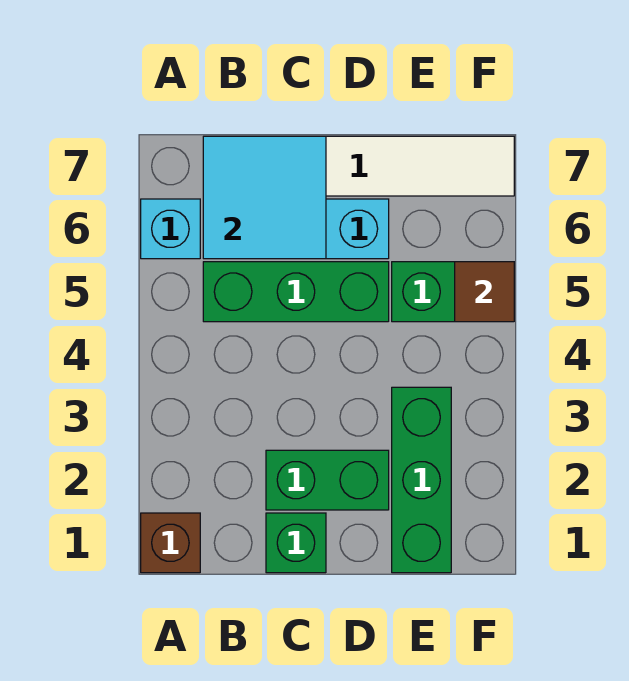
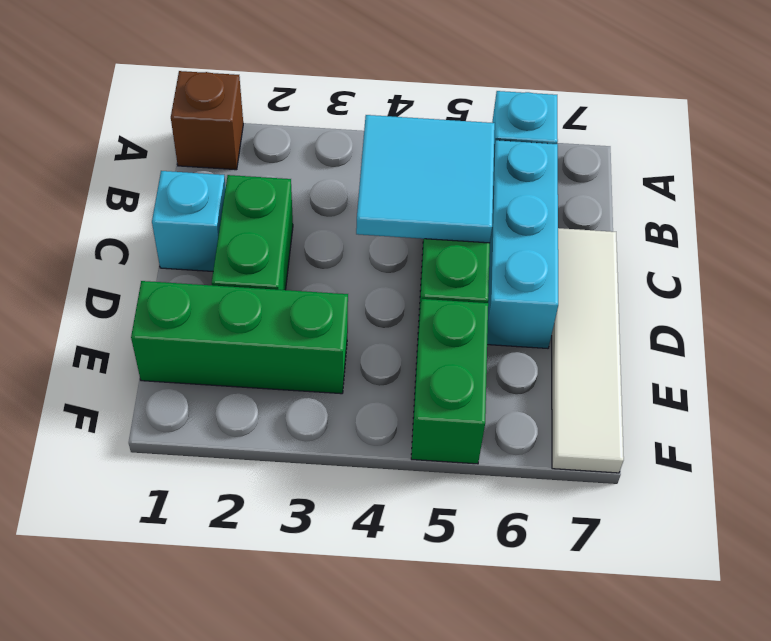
cyan 2x2 tile [203,136,326,259] -> cyan 2x2 tile moved to [356,115,495,243]
green 1x1 brick [266,513,326,573] -> cyan 1x1 brick [152,171,226,271]
brown 1x1 tile [455,262,514,322] -> none

